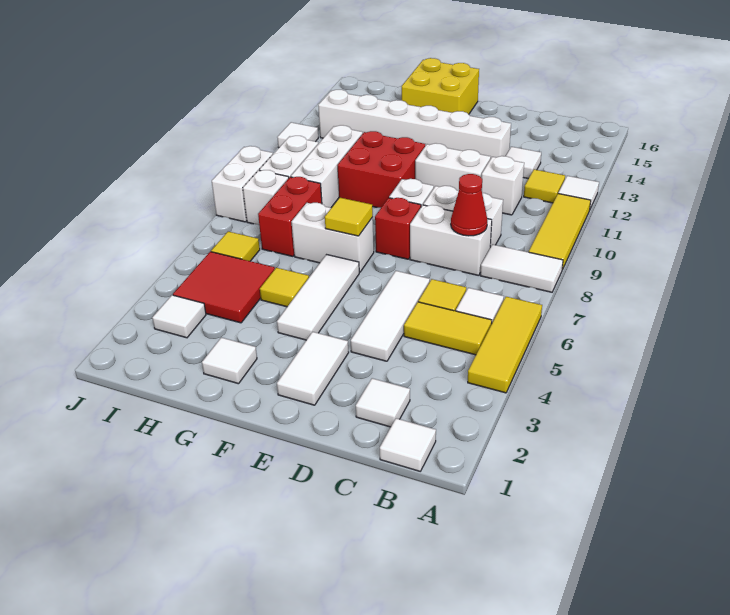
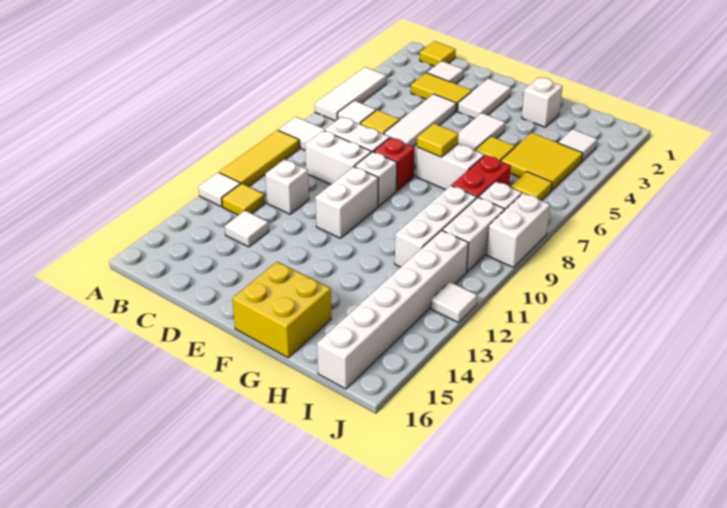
yellow 1x3 tile [468,297,542,393] -> white 1x3 tile [315,67,386,121]
white 1x1 tile [380,418,436,471] -> yellow 1x1 tile [420,41,456,66]
yellow 1x2 tile [404,302,492,355] -> yellow 1x2 tile moved to [411,73,472,111]
red 1x1 cone [451,174,487,236] -> none
white 1x2 brick [415,143,491,191] -> white 1x2 brick turned to [315,167,378,238]
white 1x6 brick [318,90,511,158] -> white 1x6 brick turned to [317,230,468,389]
red 2x2 brick [337,131,425,208] -> none
white 1x1 tile [202,337,257,384] -> white 1x1 brick [522,77,562,127]
red 2x2 tile [173,252,275,323] -> yellow 2x2 tile [501,133,583,191]

